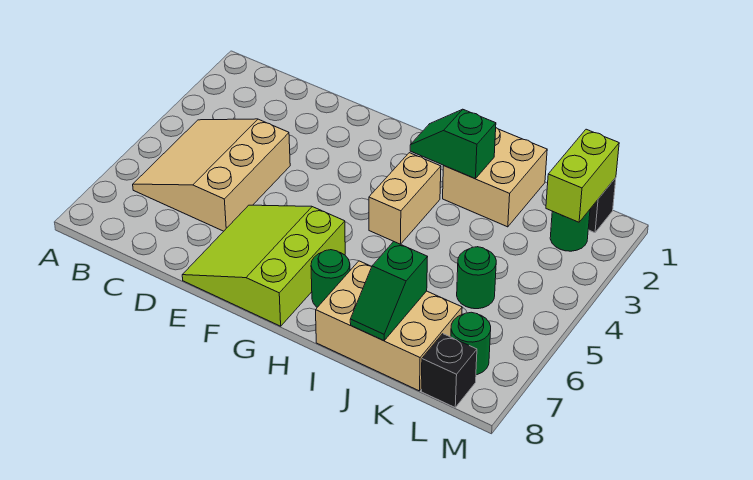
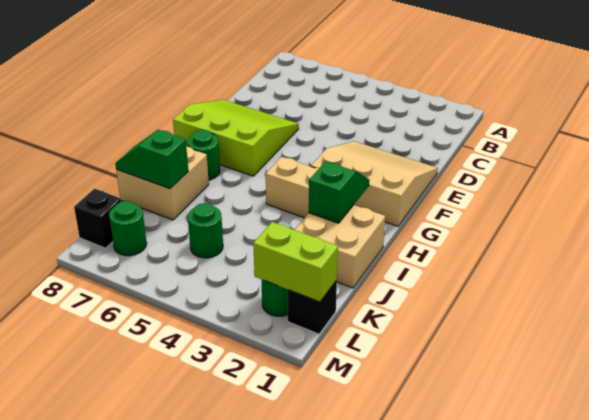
tan 3x3 slope [133,119,290,231] -> tan 3x3 slope moved to [311,141,438,226]
tan 2x3 brick [316,261,462,391] -> tan 2x2 brick [116,147,209,220]

